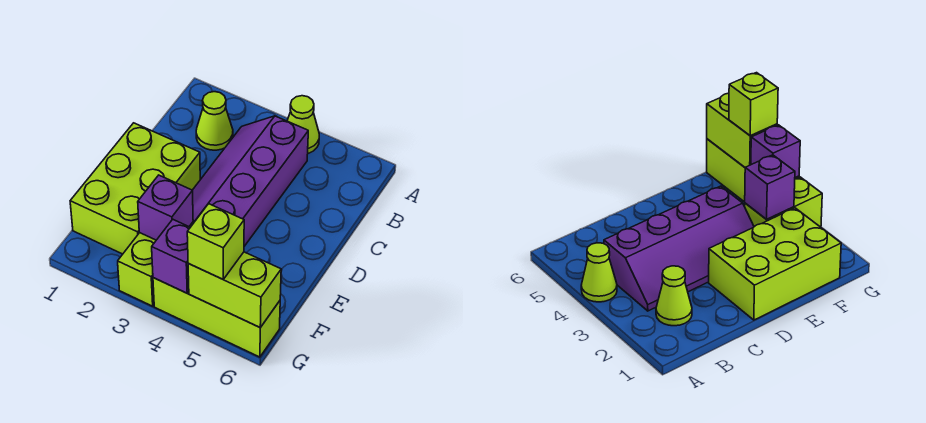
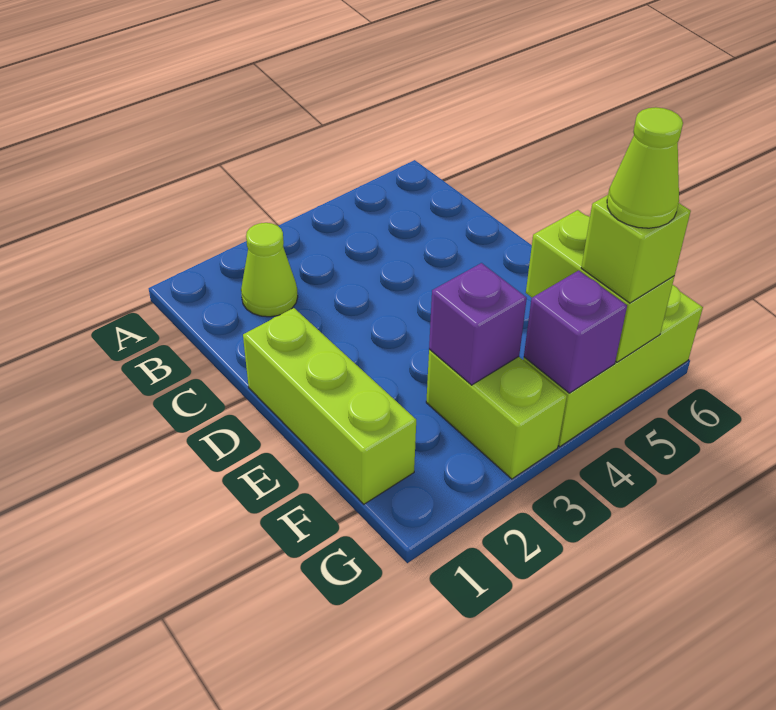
lime 1x1 cone [287,96,319,153] -> lime 1x1 cone moved to [607,107,683,228]
purple 2x4 slope [192,116,308,246] -> none
lime 2x3 brick [70,123,200,254] -> lime 1x3 brick [243,308,416,504]
lime 1x2 brick [188,252,281,327] -> lime 1x2 brick turned to [526,210,674,362]

